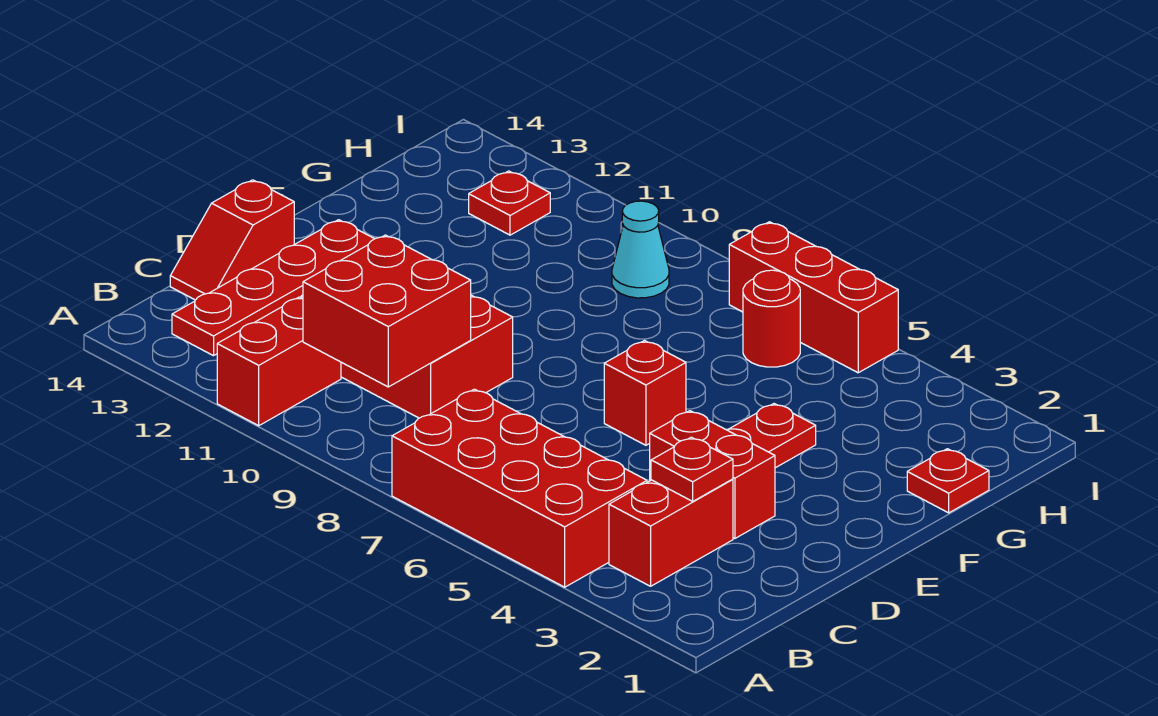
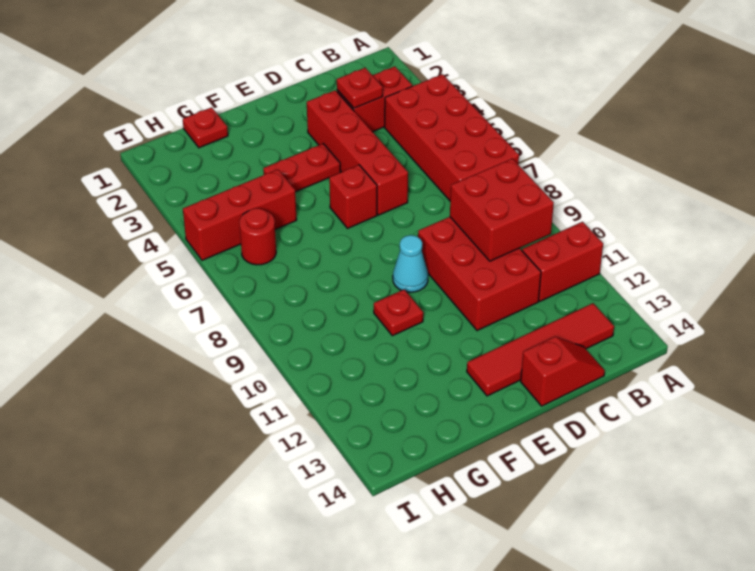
red 1x4 plate [172,220,374,356] -> red 1x4 tile [467,303,614,396]
red 1x2 brick [650,411,775,538] -> red 1x4 brick [307,90,408,215]
cyan 1x1 cone [612,201,669,298] -> cyan 1x1 cone moved to [393,235,428,292]
red 1x1 plate [469,171,550,235] -> red 1x1 plate moved to [374,290,423,336]
red 1x3 brick [729,222,898,373] -> red 1x3 brick turned to [183,169,296,260]

